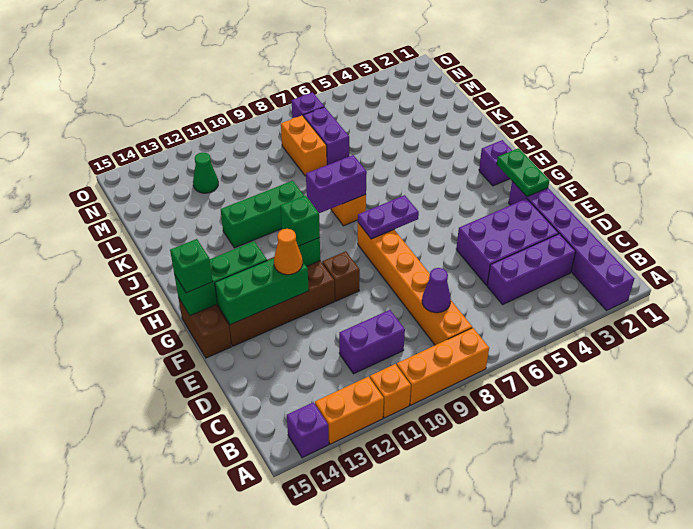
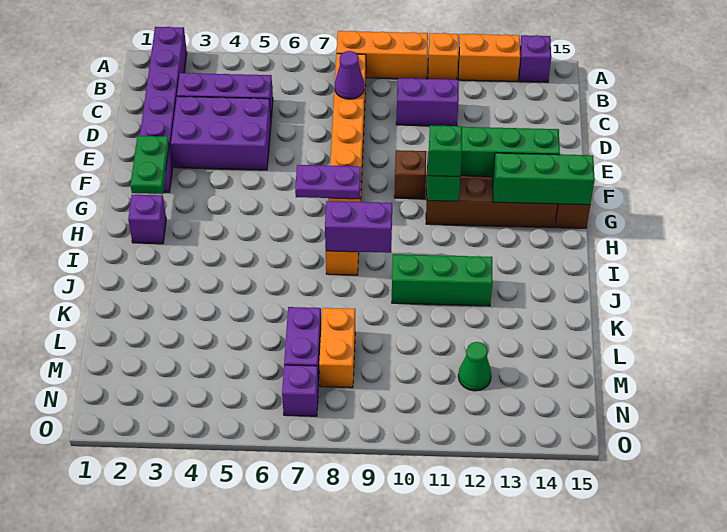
orange 1x1 cone [274,229,302,275] -> none
green 1x1 brick [170,239,213,293] -> none

